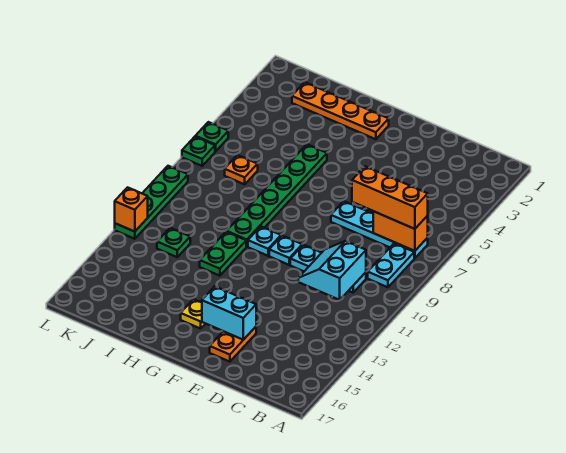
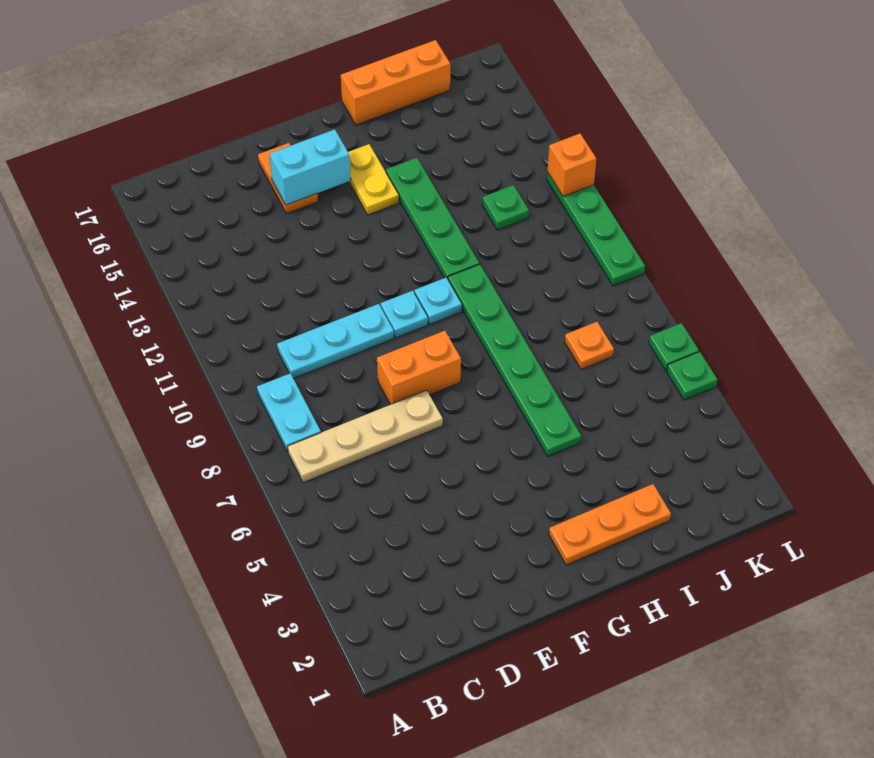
cyan 1x4 plate [331,201,428,258] -> tan 1x4 plate [288,390,443,483]
orange 1x2 brick [373,211,428,251] -> orange 1x2 brick moved to [377,331,461,405]
orange 1x3 brick [352,166,428,229] -> orange 1x3 brick moved to [341,40,450,125]
cyan 2x2 slope [298,241,366,300] -> none
orange 1x4 plate [292,82,389,139] -> orange 1x3 plate [549,484,671,565]
yellow 1x1 plate [181,299,205,329] -> yellow 1x2 plate [348,144,399,215]
green 1x2 plate [200,232,246,276] -> green 1x4 plate [386,158,479,279]
green 1x1 plate [182,137,215,166] -> green 1x1 plate moved to [667,352,717,400]

